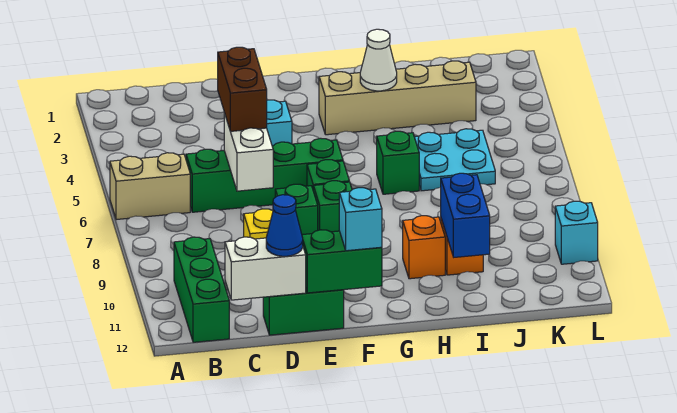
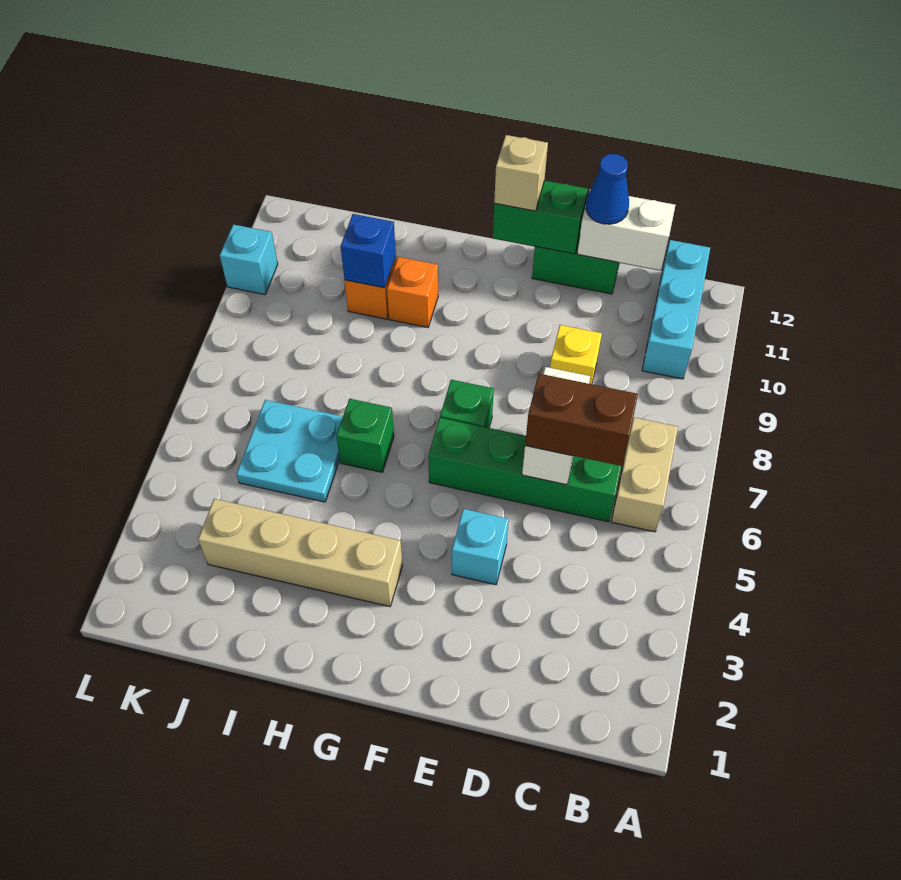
tan 1x2 brick [110,153,190,220] -> tan 1x2 brick turned to [611,417,678,532]
green 1x3 brick [174,237,229,342] -> cyan 1x3 brick [642,240,710,379]
brown 1x2 brick [218,47,267,131] -> brown 1x2 brick turned to [525,374,638,466]
green 1x1 brick [275,184,318,235] -> none
green 1x1 brick [313,181,352,232] -> none
cyan 1x1 brick [339,188,382,251] -> tan 1x1 brick [494,135,548,211]
white 1x1 cone [360,29,397,91] -> none
blue 1x2 brick [441,173,490,257] -> blue 1x1 brick [341,214,396,288]

